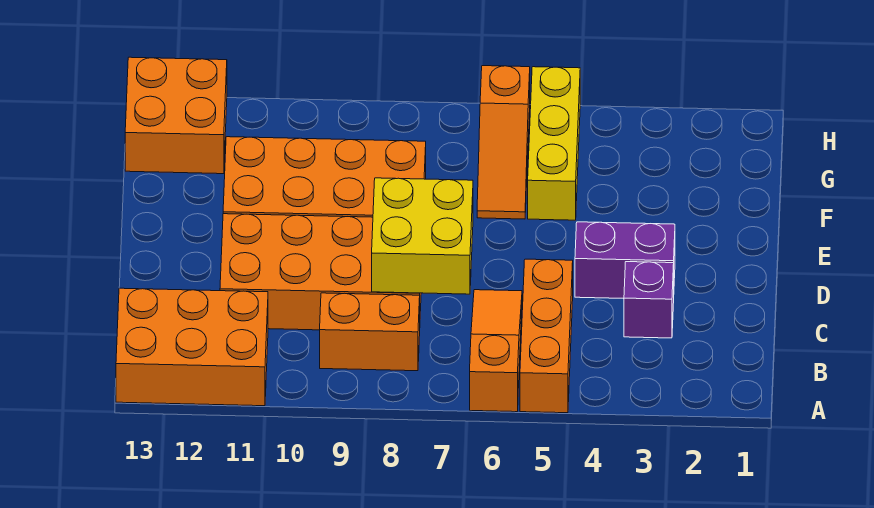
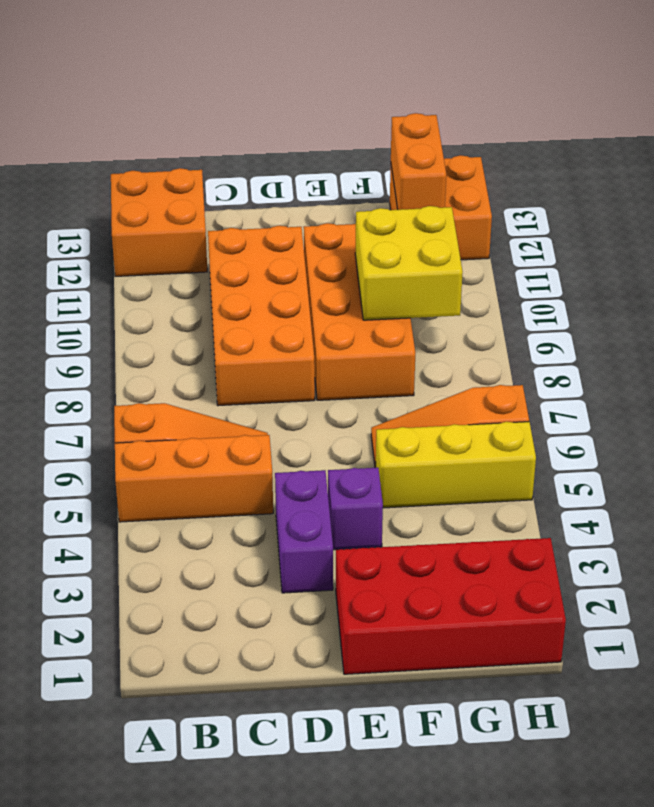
orange 2x3 brick [116,288,268,406] -> orange 2x2 brick [111,168,207,276]
orange 1x2 brick [320,293,420,371] -> orange 1x2 brick moved to [391,113,446,210]
purple 1x1 brick [624,262,674,338] -> purple 1x1 brick moved to [328,467,383,550]
yellow 2x2 brick [372,178,473,294] -> yellow 2x2 brick moved to [355,206,463,320]
none -> red 2x4 brick [336,538,566,674]

